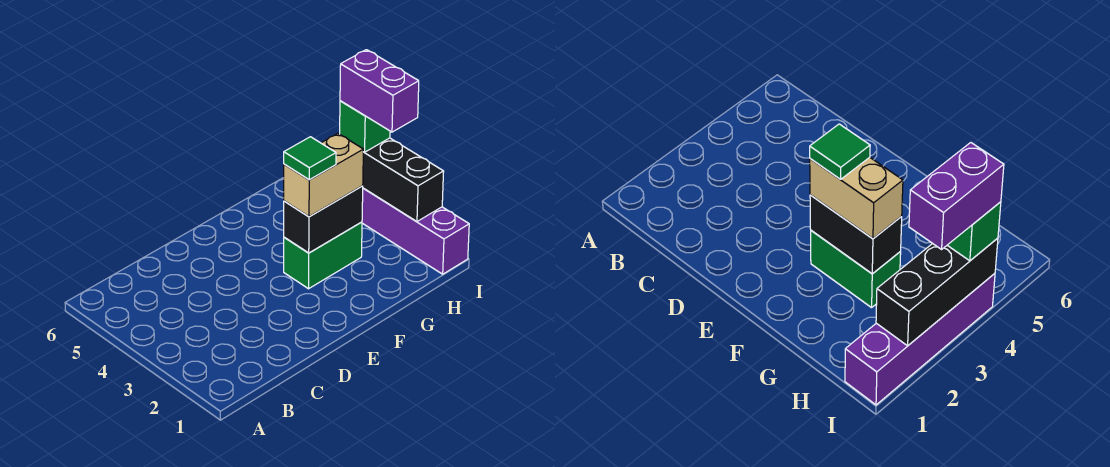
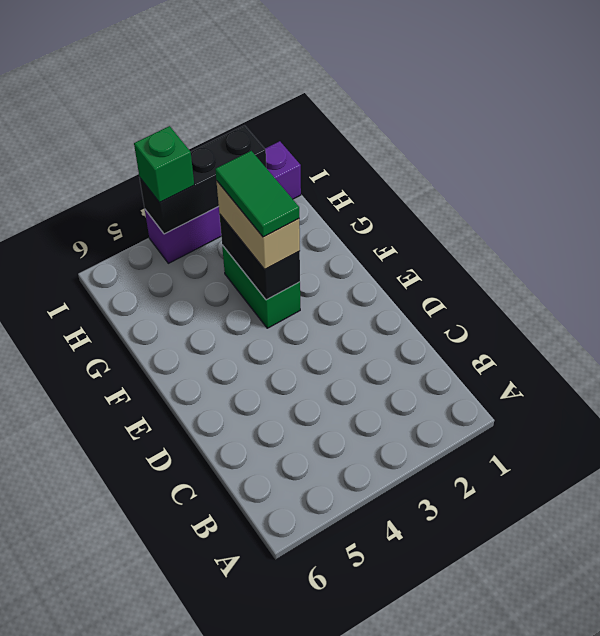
green 1x1 tile [284,137,336,180] -> green 1x2 tile [215,151,299,237]
purple 1x2 brick [340,50,419,132] -> none

